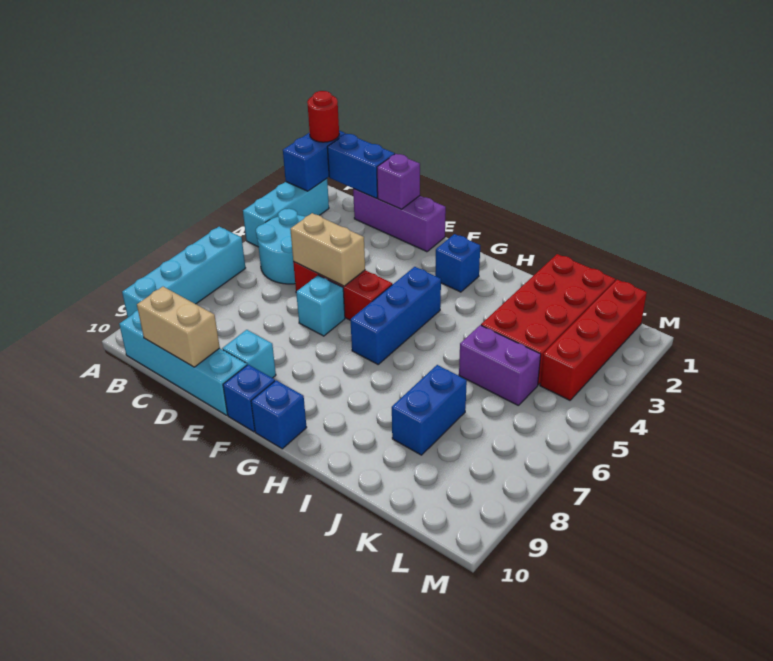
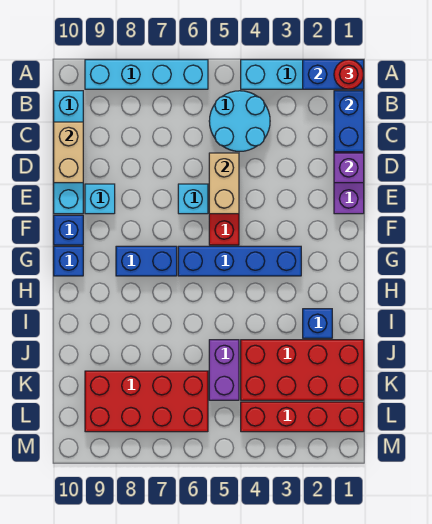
blue 1x1 brick [435,234,480,292] -> blue 1x1 brick moved to [303,309,332,338]
blue 1x3 brick [350,267,441,364] -> blue 1x4 brick [178,246,301,276]
blue 1x2 brick [392,365,467,455] -> blue 1x2 brick moved to [116,246,177,276]
none -> red 2x4 brick [85,371,208,432]

